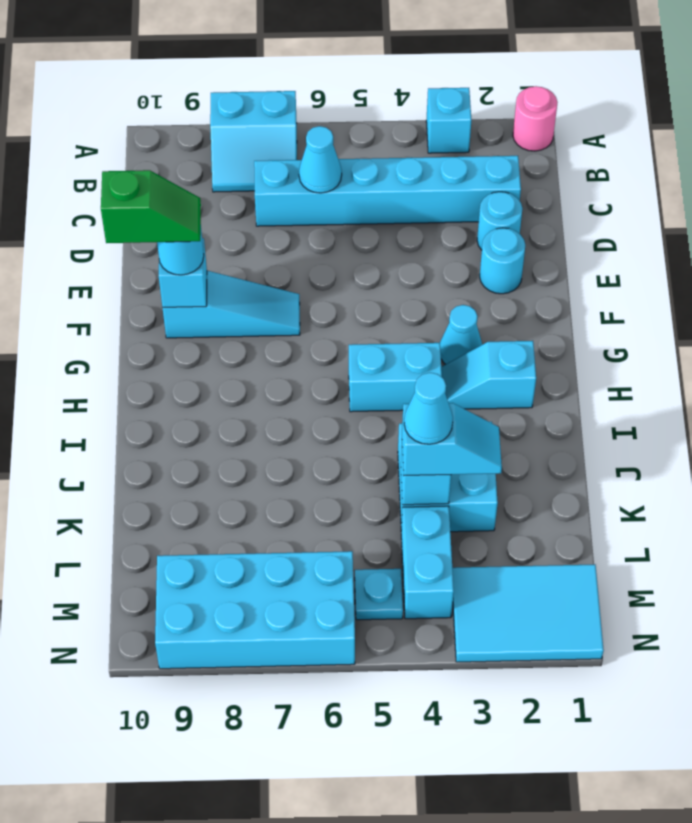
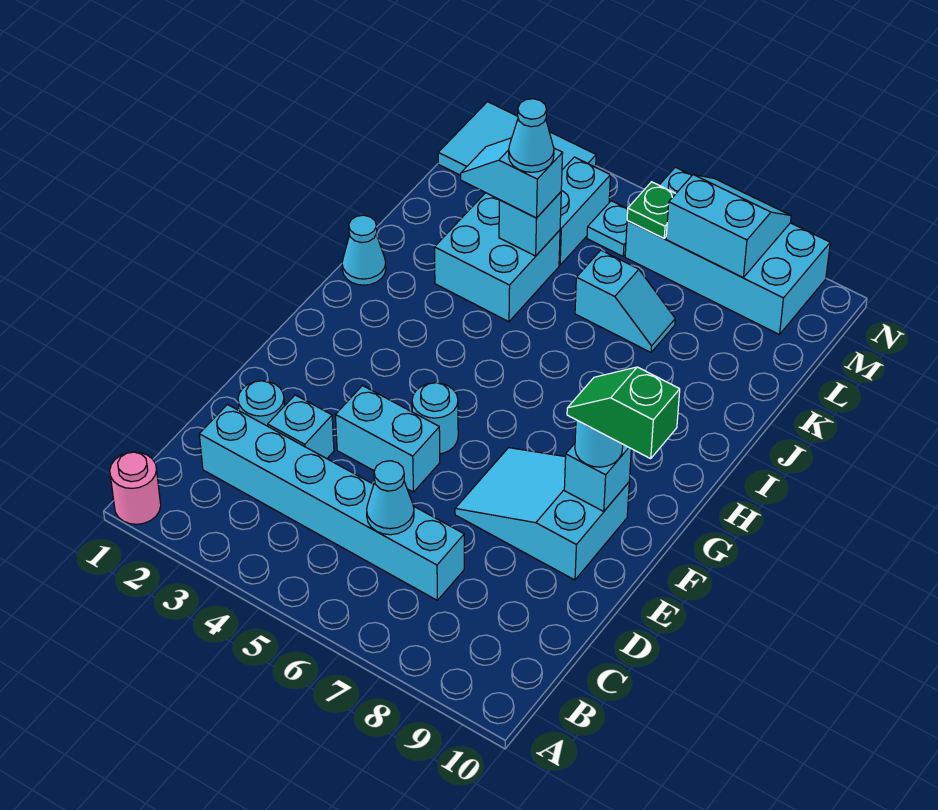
cyan 1x1 brick [426,88,471,153] -> cyan 1x1 brick moved to [268,395,334,459]
cyan 2x2 slope [210,91,297,192] -> cyan 2x2 slope moved to [666,175,791,277]
cyan 1x1 round brick [480,228,525,294] -> cyan 1x1 round brick moved to [412,383,458,454]
cyan 1x3 slope [163,271,300,338] -> cyan 2x3 slope [455,448,629,580]
cyan 1x1 cone [440,305,482,364] -> cyan 1x1 cone moved to [342,215,386,285]
cyan 1x2 slope [441,341,536,409] -> cyan 1x2 slope moved to [575,250,675,352]
cyan 1x2 brick [349,343,442,412] -> cyan 1x2 brick moved to [335,386,440,492]
none -> green 1x1 plate [627,182,676,238]

